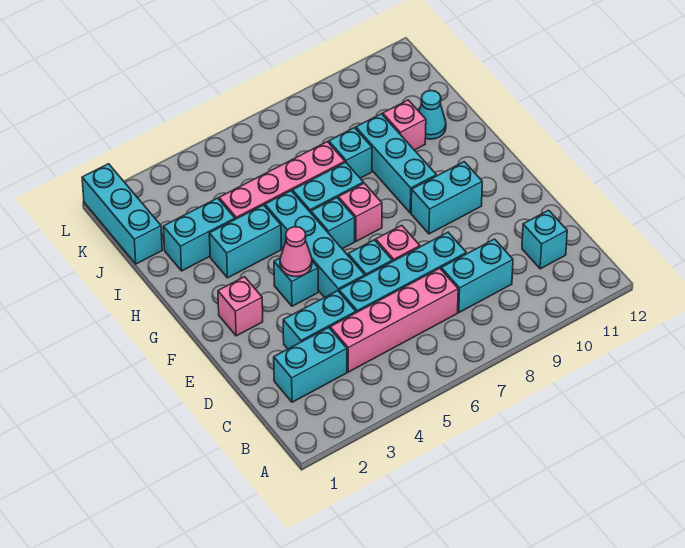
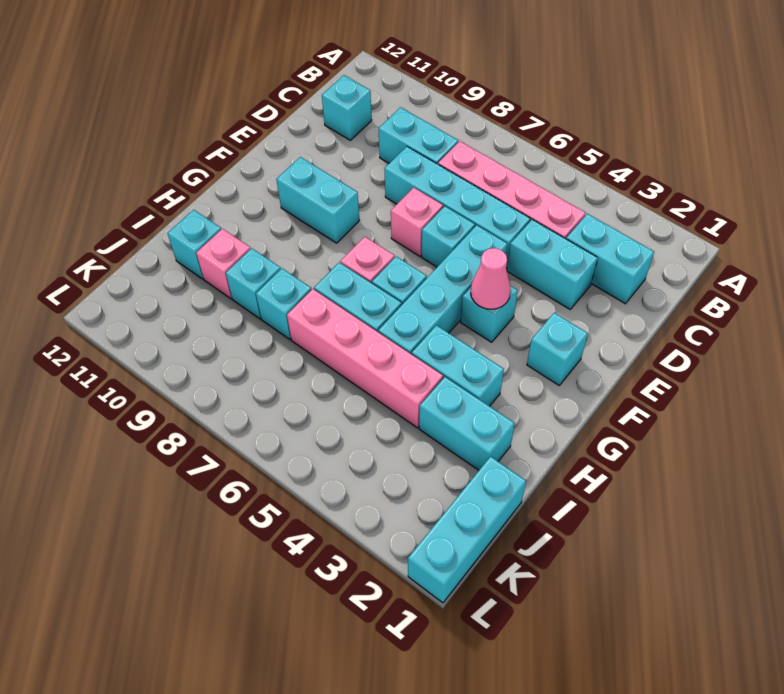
pink 1x1 brick [218,277,263,336] -> cyan 1x1 brick [527,313,588,385]
cyan 1x3 brick [356,114,436,213] -> cyan 1x1 brick [226,248,281,319]
cyan 1x1 cone [419,91,446,139] -> cyan 1x1 brick [168,210,221,279]

